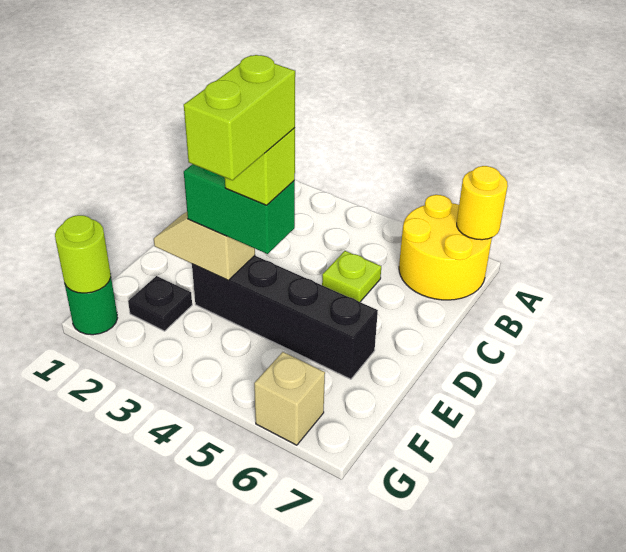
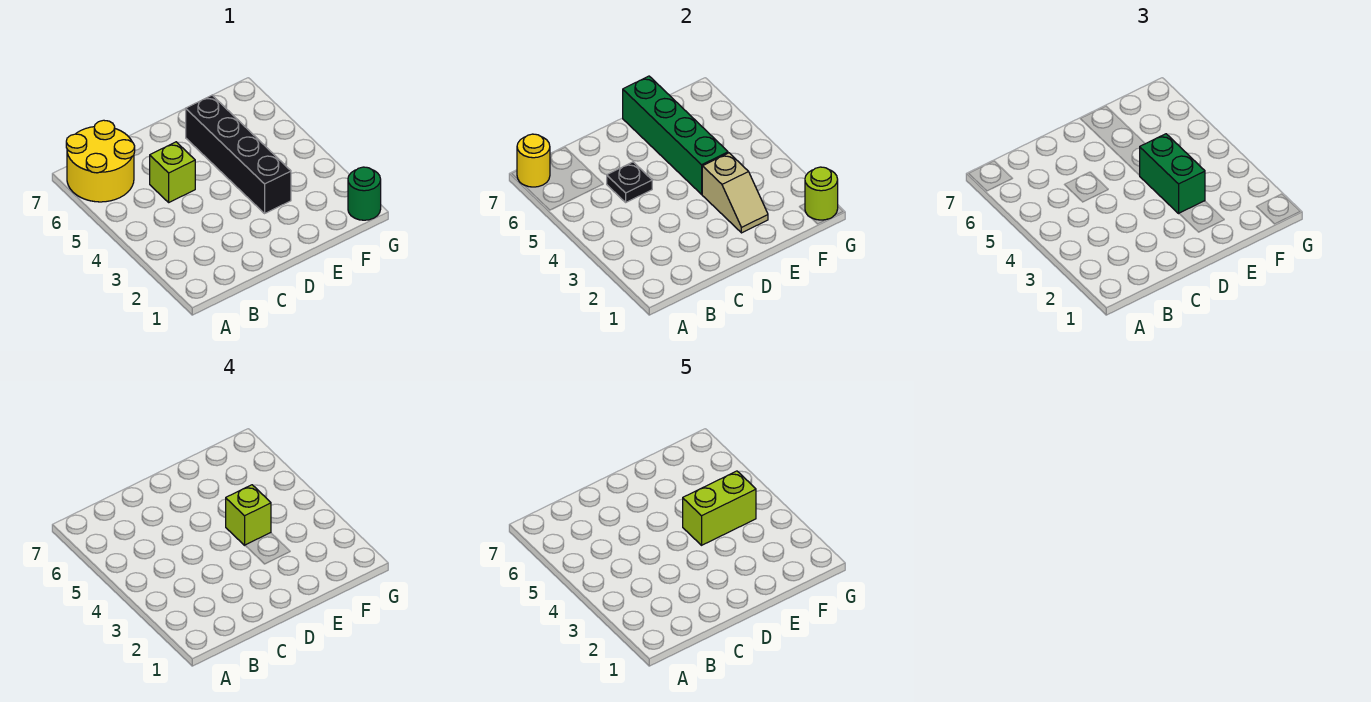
lime 1x1 plate [322,251,381,302] -> lime 1x1 brick [150,142,195,202]
none -> green 1x4 brick [623,76,728,194]
black 1x1 plate [128,276,192,331] -> black 1x1 plate moved to [607,162,652,202]
tan 1x1 brick [254,352,325,445] -> none

